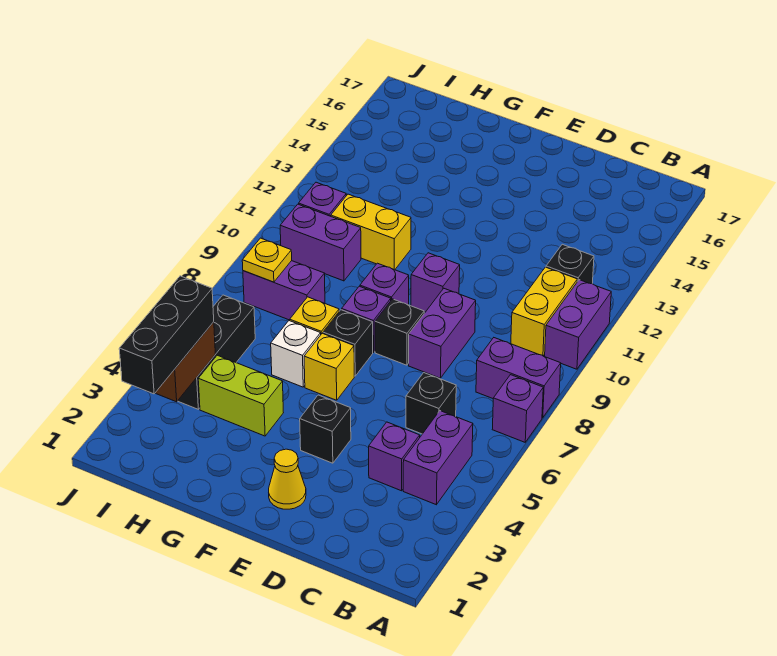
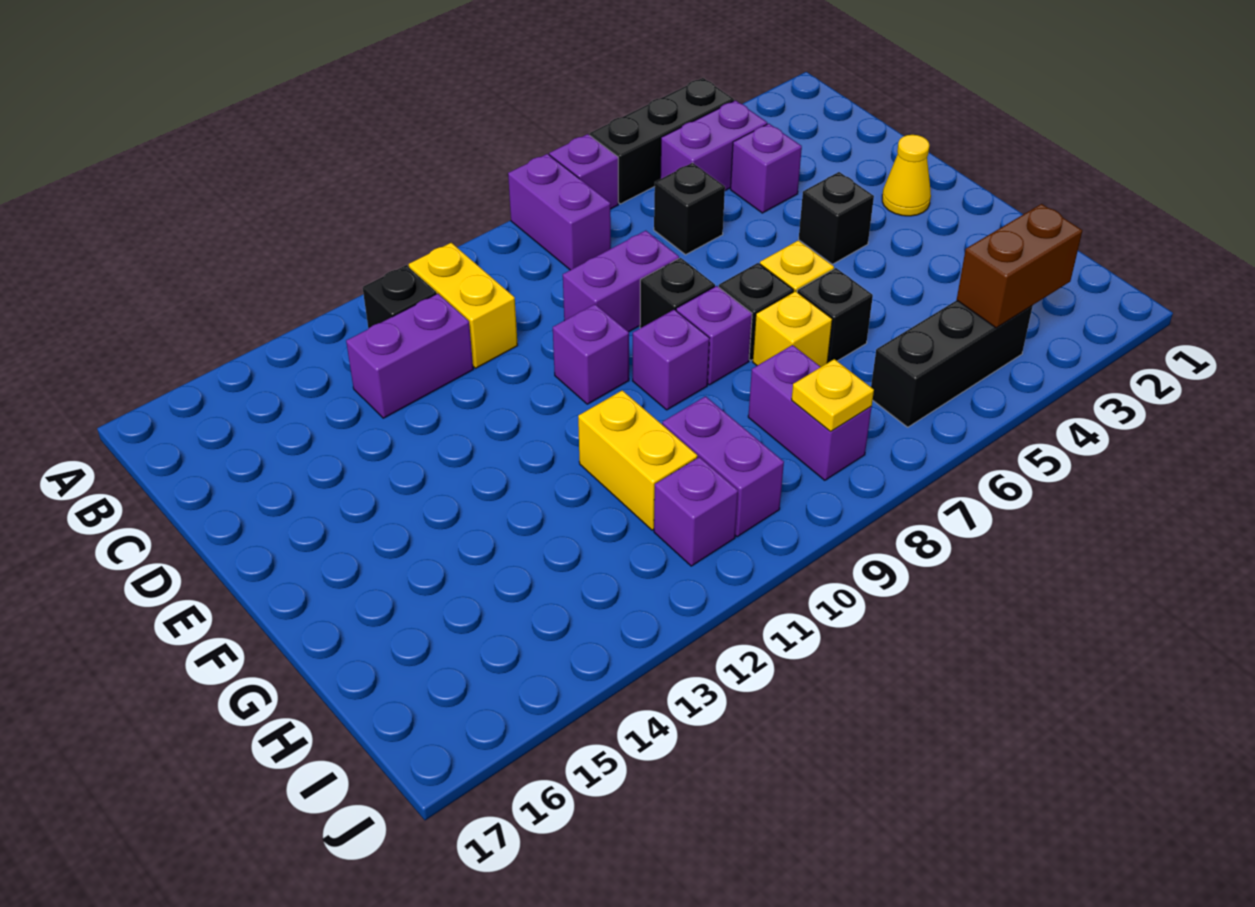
purple 1x2 brick [545,280,611,369] -> purple 1x2 brick moved to [346,294,473,418]
yellow 1x2 brick [511,267,577,356] -> yellow 1x2 brick turned to [409,243,518,368]
lime 1x2 brick [198,355,283,436] -> none
white 1x1 brick [271,321,321,387] -> black 1x1 brick [797,268,873,363]
black 1x3 brick [119,276,214,394] -> black 1x3 brick moved to [590,78,734,204]

